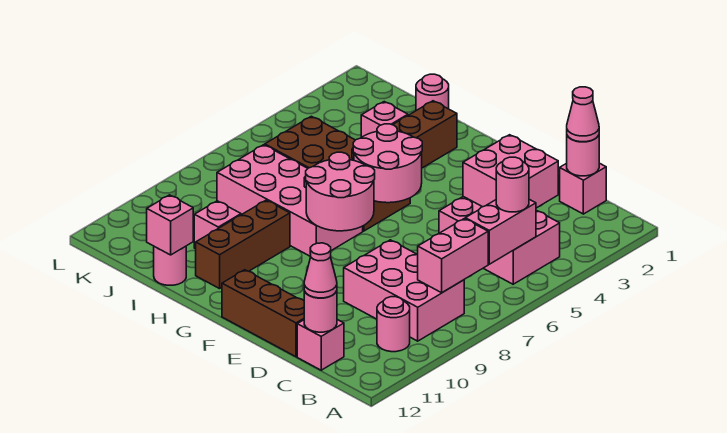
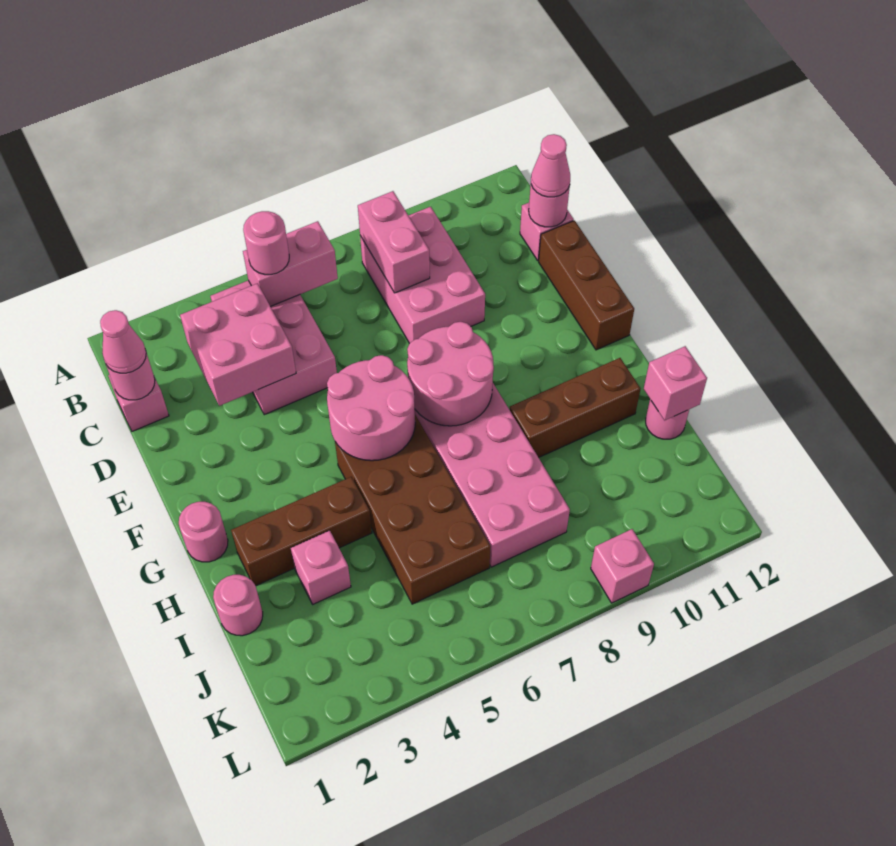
pink 1x2 brick [418,219,488,293] -> pink 1x2 brick turned to [358,191,430,293]
pink 1x1 round brick [377,297,410,352] -> pink 1x1 round brick moved to [179,502,228,562]
pink 1x1 brick [194,201,241,249] -> pink 1x1 brick moved to [591,529,654,603]

